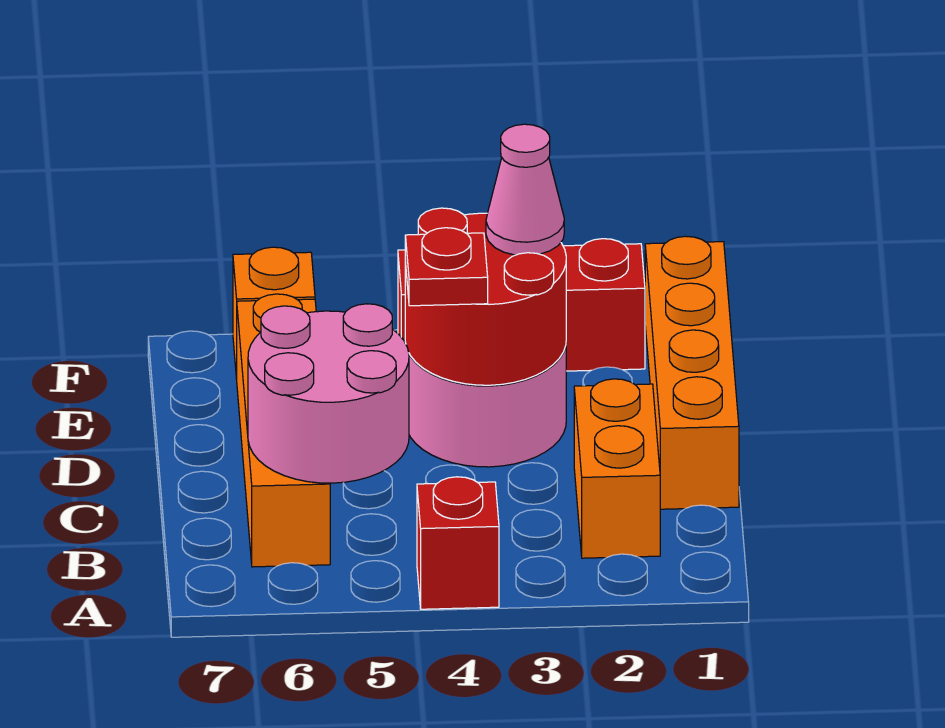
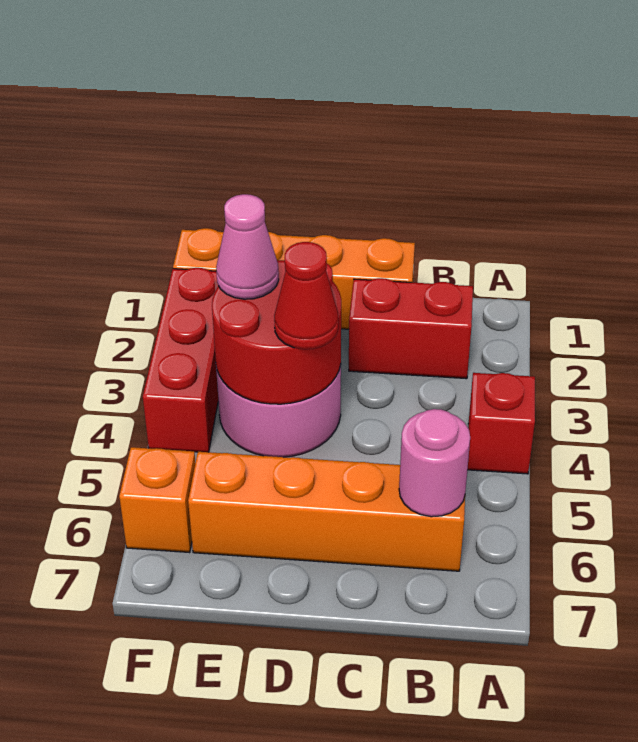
orange 1x2 brick [574,379,660,558] -> red 1x2 brick [349,278,473,379]
pink 2x2 round brick [248,304,409,483] -> pink 1x1 round brick [399,409,470,517]
red 1x1 plate [405,228,488,306] -> red 1x1 cone [274,242,339,349]

